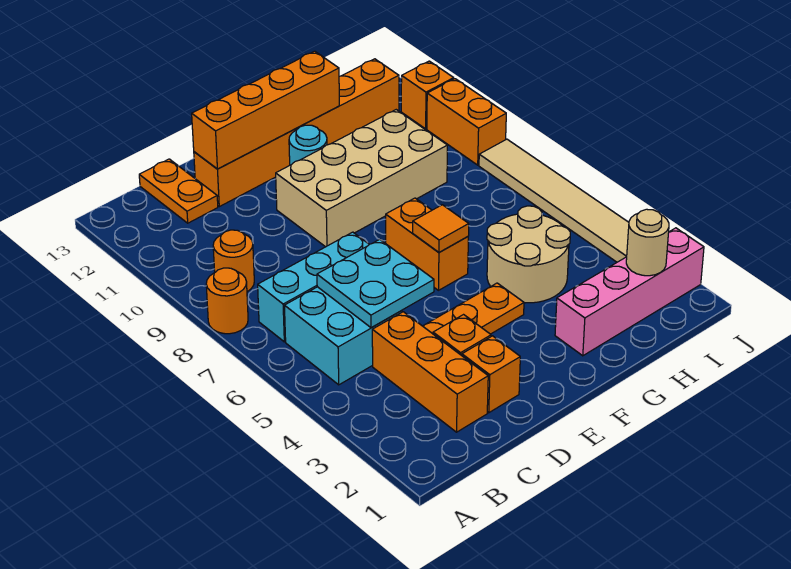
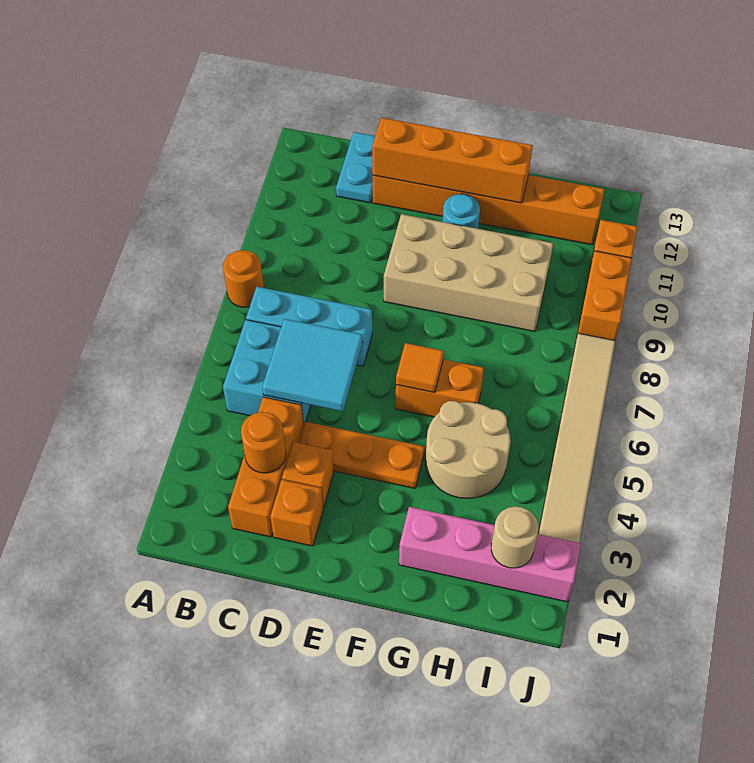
orange 1x1 round brick [213,230,254,292] -> orange 1x1 round brick moved to [241,412,286,473]
cyan 2x2 plate [317,239,434,328] -> cyan 2x2 tile [262,319,363,411]
orange 1x2 plate [139,159,218,223] -> cyan 1x2 plate [336,132,375,203]
orange 1x2 brick [386,198,468,290] -> orange 1x2 brick turned to [395,359,484,417]

